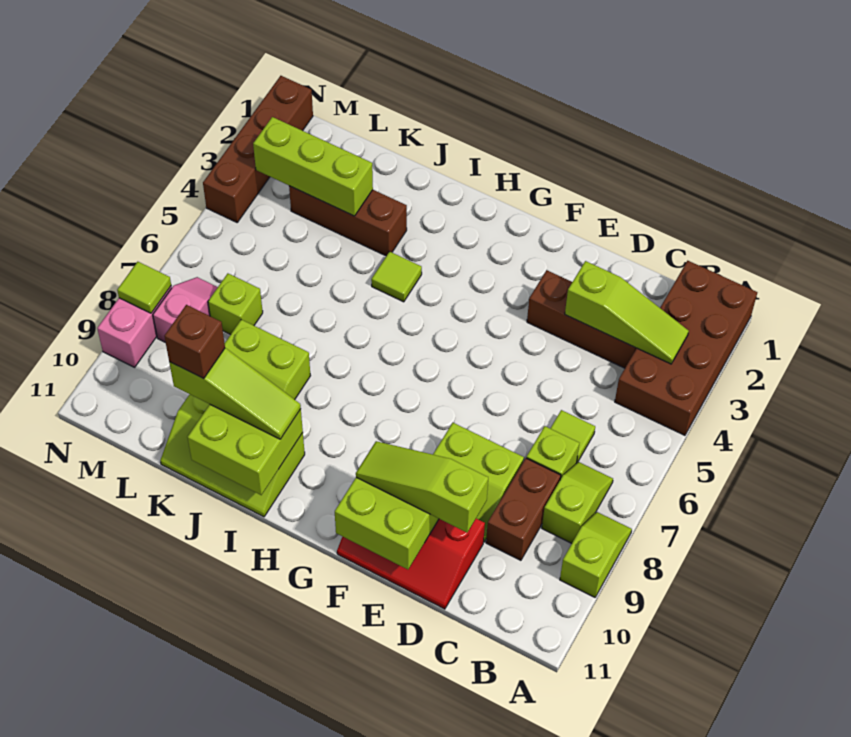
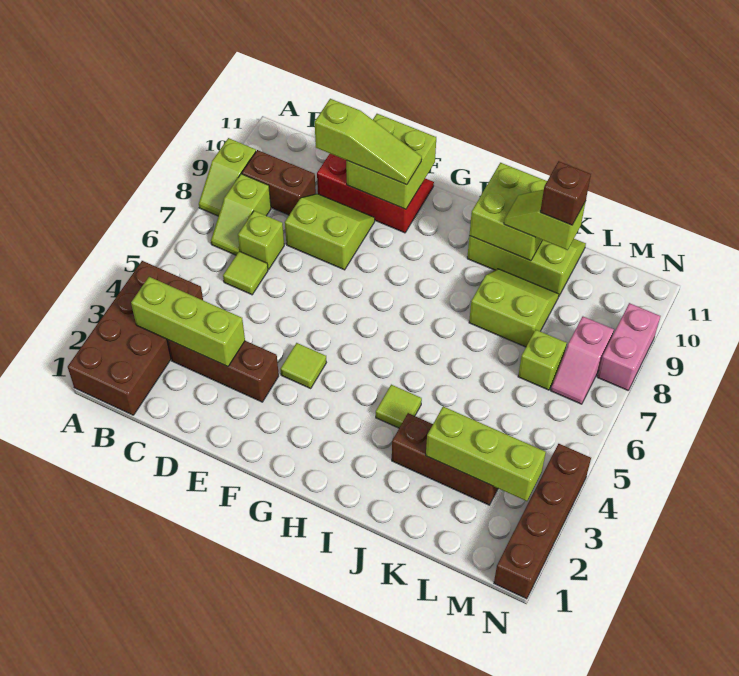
lime 1x3 slope [565,261,689,364] -> lime 1x3 brick [131,277,245,367]
brown 1x2 brick [486,458,561,560] -> brown 1x2 brick turned to [242,150,316,215]
lime 1x3 slope [169,348,301,439] -> lime 1x2 slope [504,190,586,250]
lime 1x1 tile [117,262,171,313] -> lime 1x1 tile moved to [281,343,326,388]

